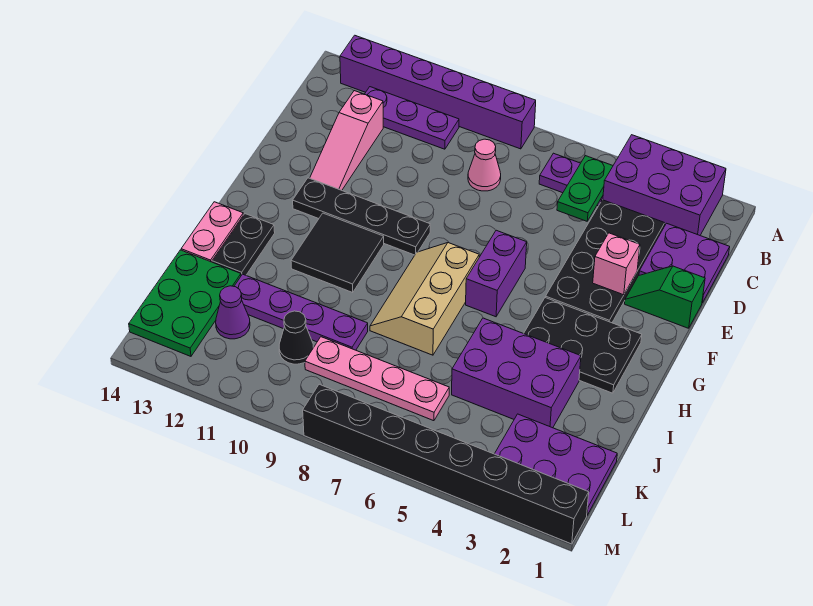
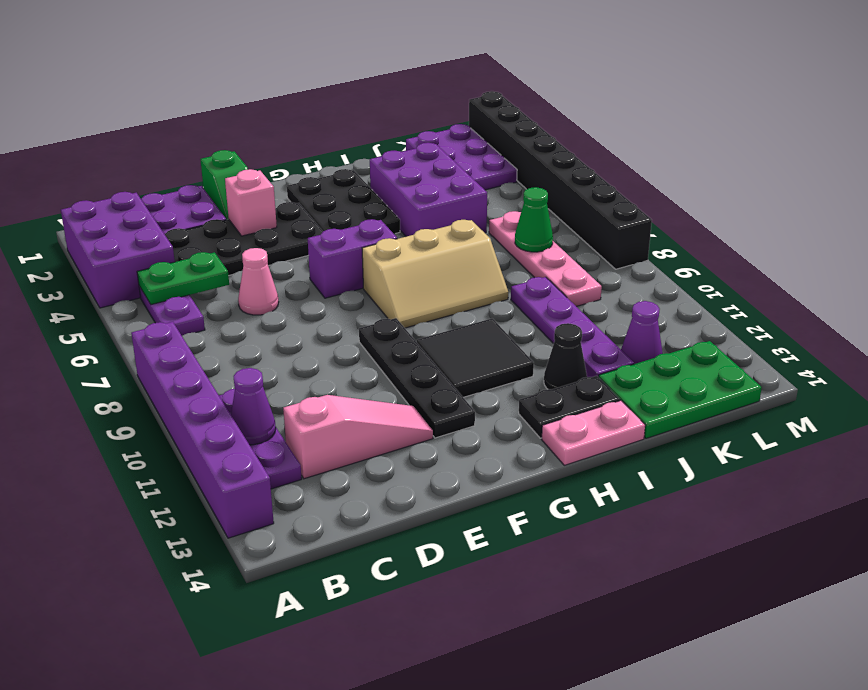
none -> purple 1x1 cone [231,368,276,445]
pink 1x1 cone [468,139,501,191] -> pink 1x1 cone moved to [238,248,279,315]
none -> green 1x1 cone [515,187,553,252]
black 1x1 cone [279,311,313,364] -> black 1x1 cone moved to [544,323,587,390]

